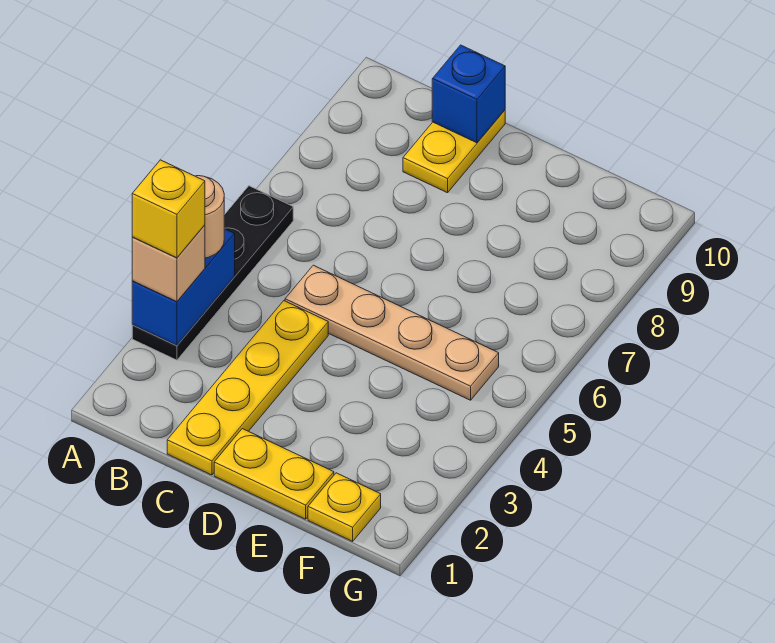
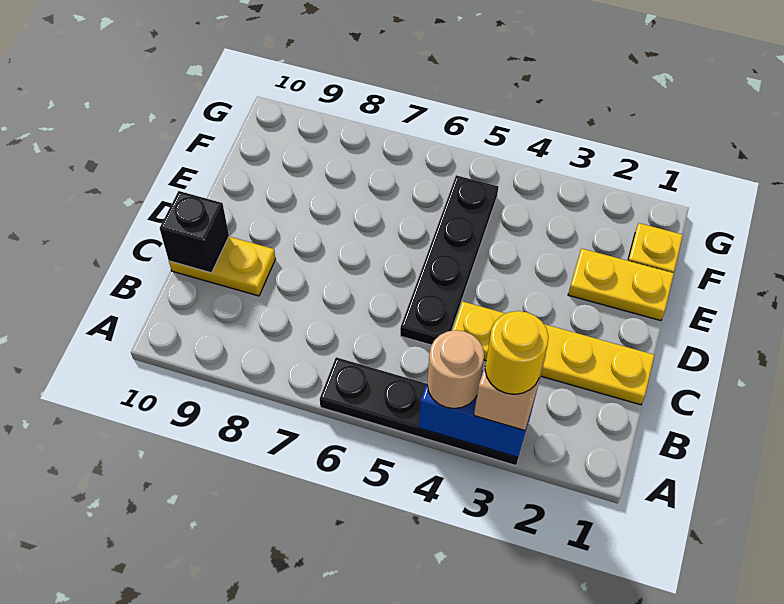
yellow 1x1 brick [132,160,205,258] -> yellow 1x1 round brick [485,311,549,394]
tan 1x4 plate [285,265,499,400] -> black 1x4 plate [400,175,498,345]
blue 1x1 brick [432,45,505,143] -> black 1x1 brick [160,191,229,273]
yellow 1x2 plate [214,429,334,519] -> yellow 1x2 plate turned to [568,248,674,321]

